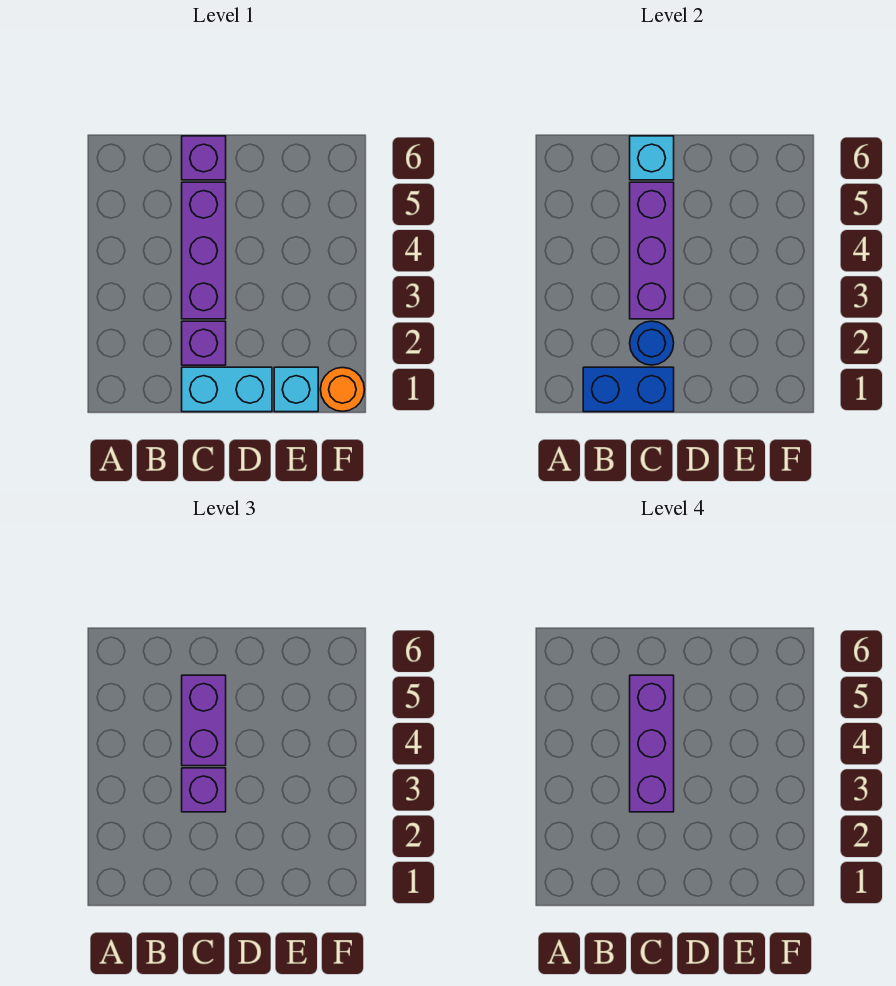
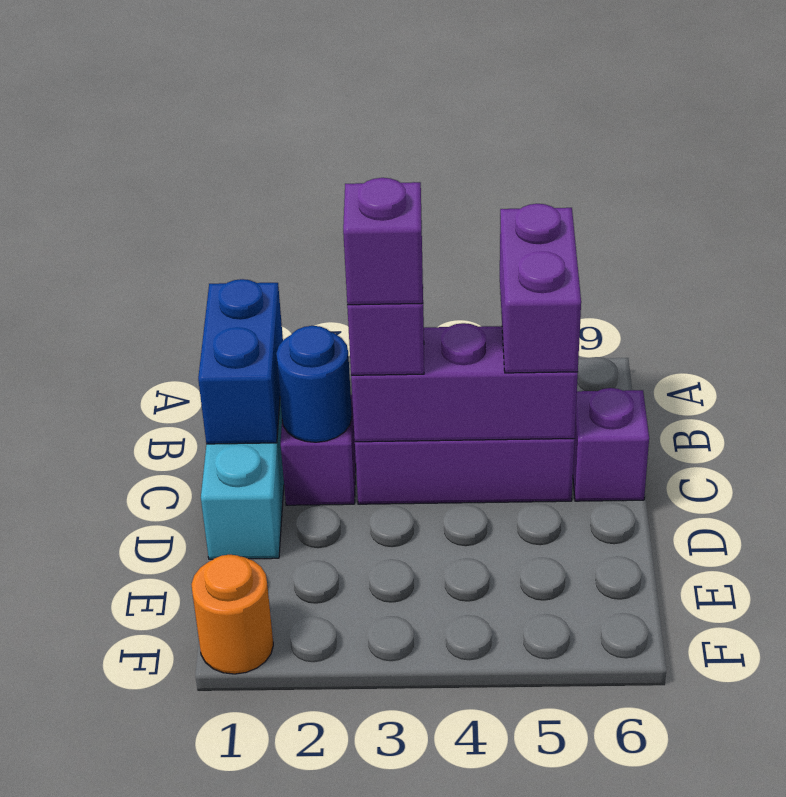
purple 1x3 brick [630,675,674,812] -> purple 1x1 brick [343,178,423,305]
purple 1x2 brick [182,675,226,766] -> purple 1x2 brick turned to [500,204,581,373]
cyan 1x1 brick [630,136,674,180] -> none
cyan 1x1 brick [274,367,318,412] -> none

